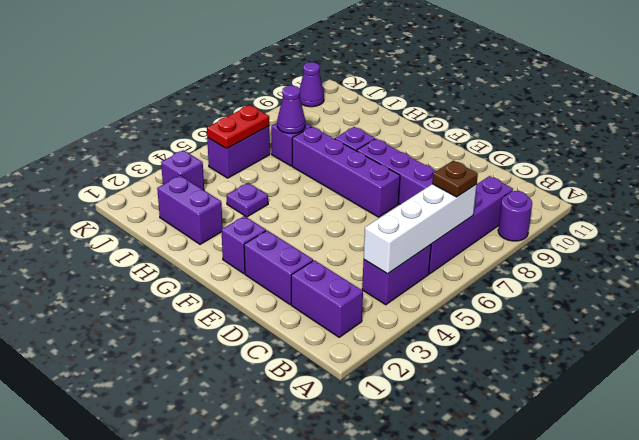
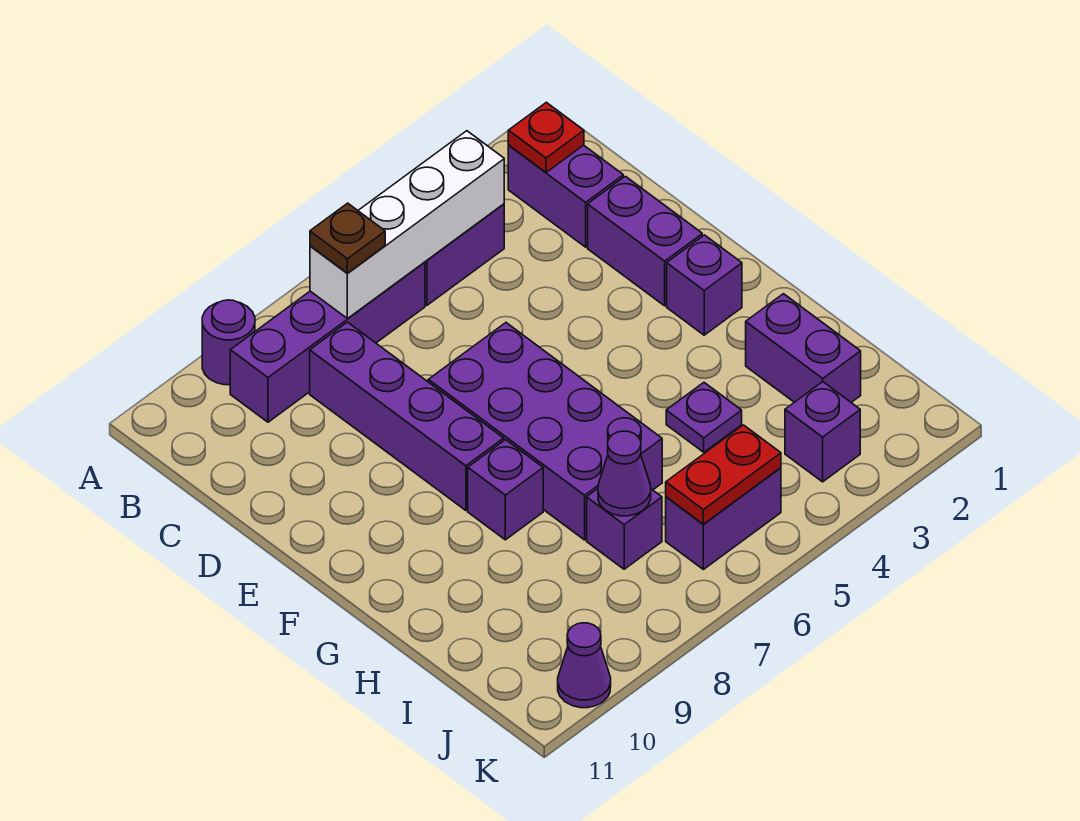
none -> red 1x1 plate [508,102,584,172]
purple 1x4 brick [292,127,400,217] -> purple 2x4 brick [428,323,662,540]

